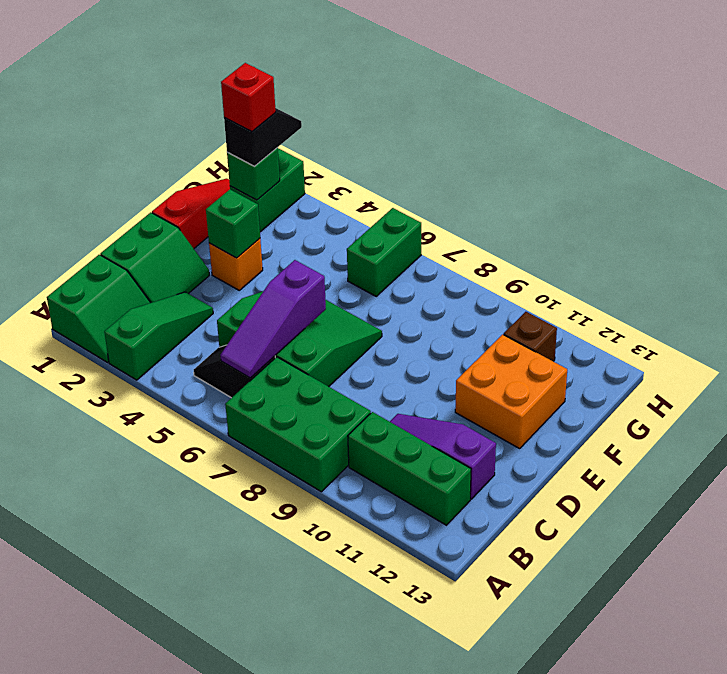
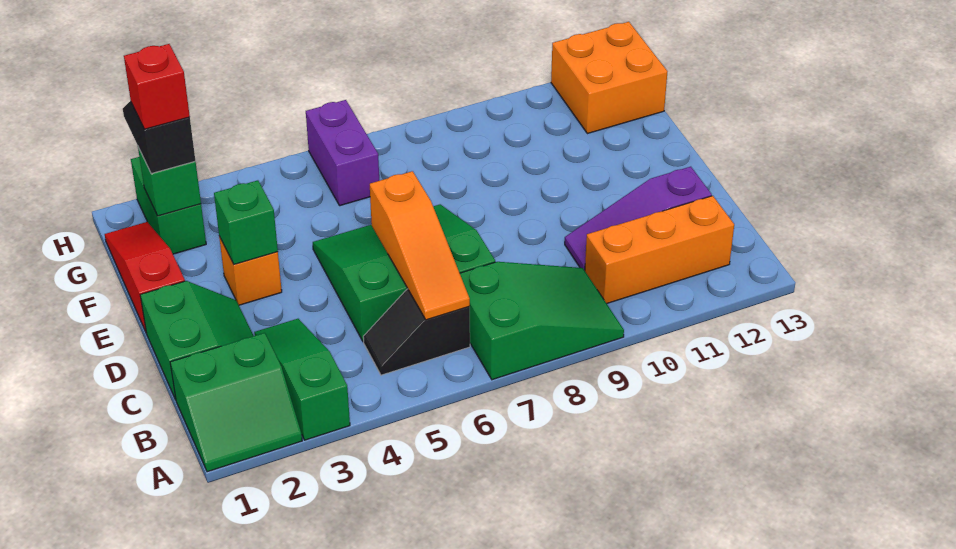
green 2x2 slope [47,255,151,362] -> green 2x2 slope turned to [170,333,302,472]
green 2x3 brick [225,357,371,492] -> green 2x3 slope [460,262,624,380]
purple 1x3 slope [220,260,326,378] -> orange 1x3 slope [370,171,470,320]
green 1x3 brick [348,412,471,525] -> orange 1x3 brick [585,196,734,303]
orange 2x2 brick [455,334,567,449] -> orange 2x2 brick moved to [551,22,668,134]
green 1x2 brick [347,208,421,296] -> purple 1x2 brick [306,100,379,206]
brown 1x1 brick [504,312,557,361] -> none

